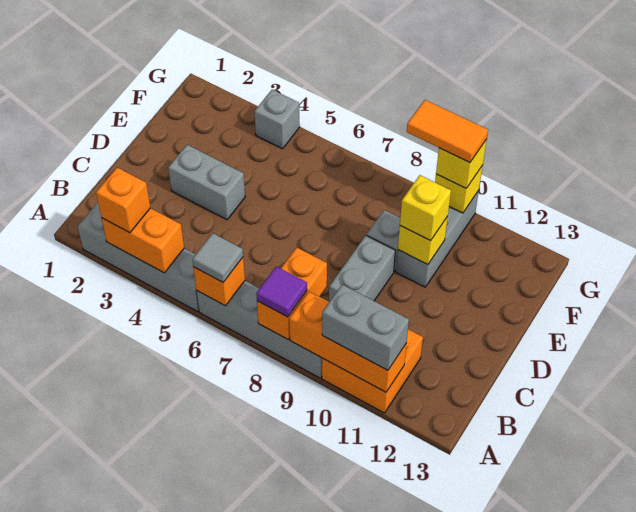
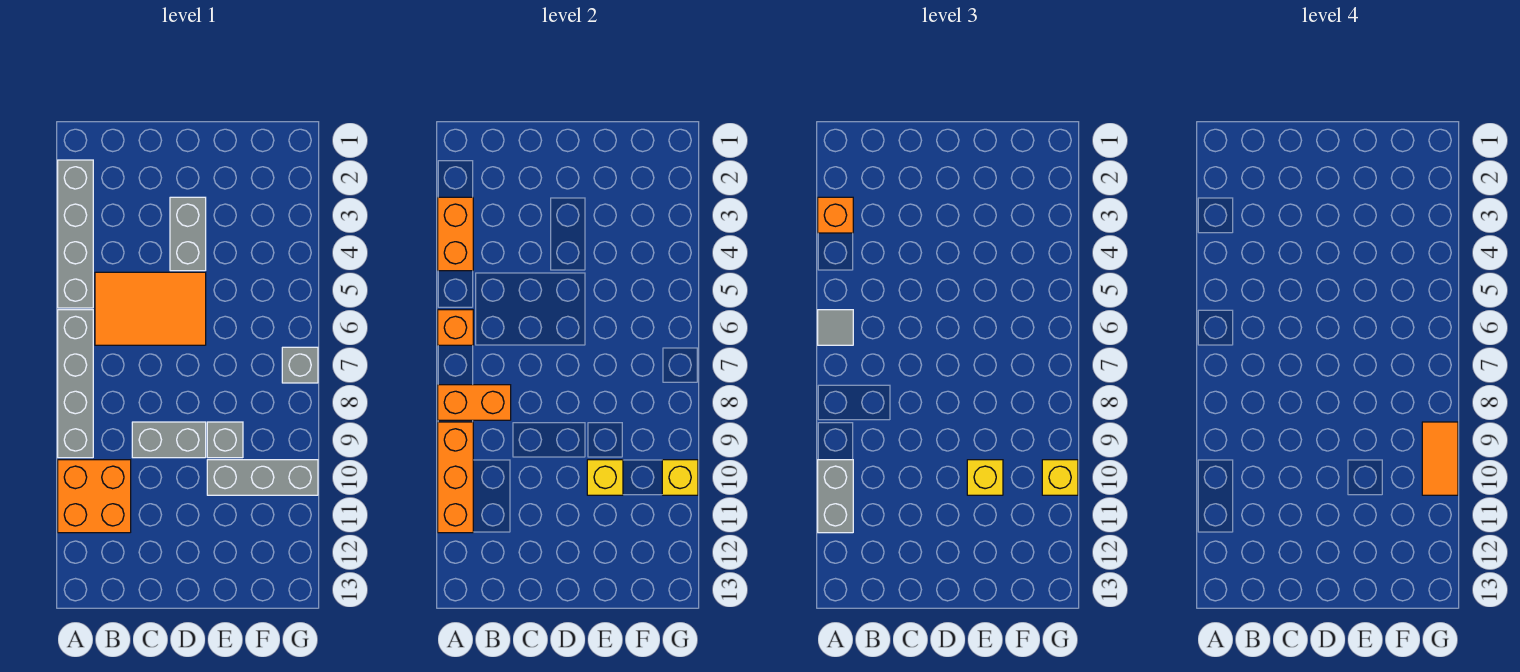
purple 1x1 tile [256,266,307,317] -> none
none -> orange 2x3 tile [95,272,206,345]
grey 1x1 brick [254,90,300,149] -> grey 1x1 brick moved to [282,347,318,383]

